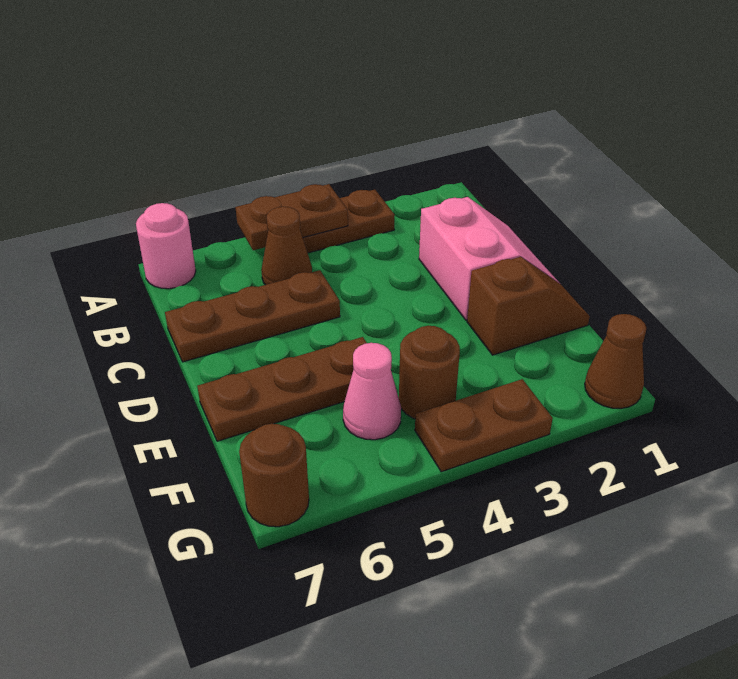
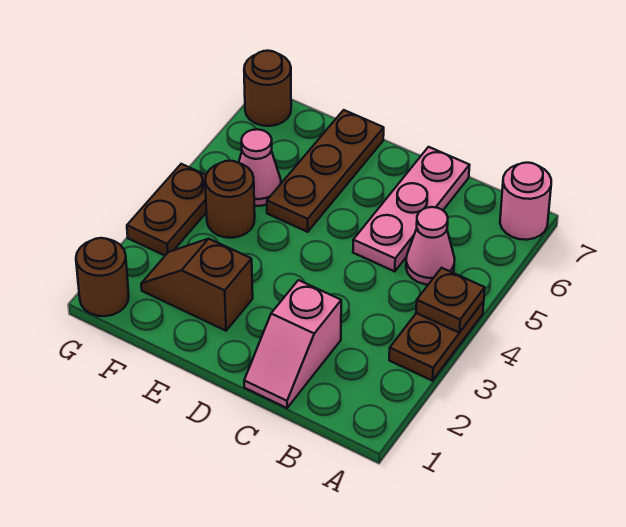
brown 1x2 plate [236,184,348,250] -> brown 1x1 plate [416,268,485,333]
brown 1x1 cone [261,207,312,285] -> pink 1x1 cone [406,207,455,285]
pink 2x2 slope [419,197,560,320] -> pink 1x2 slope [244,280,341,408]
brown 1x3 plate [165,270,340,362] -> pink 1x3 plate [353,147,470,272]
brown 1x2 slope [467,257,590,355] -> brown 1x2 slope turned to [141,239,253,331]
brown 1x1 cone [585,314,646,409] -> brown 1x1 round brick [76,238,129,316]

